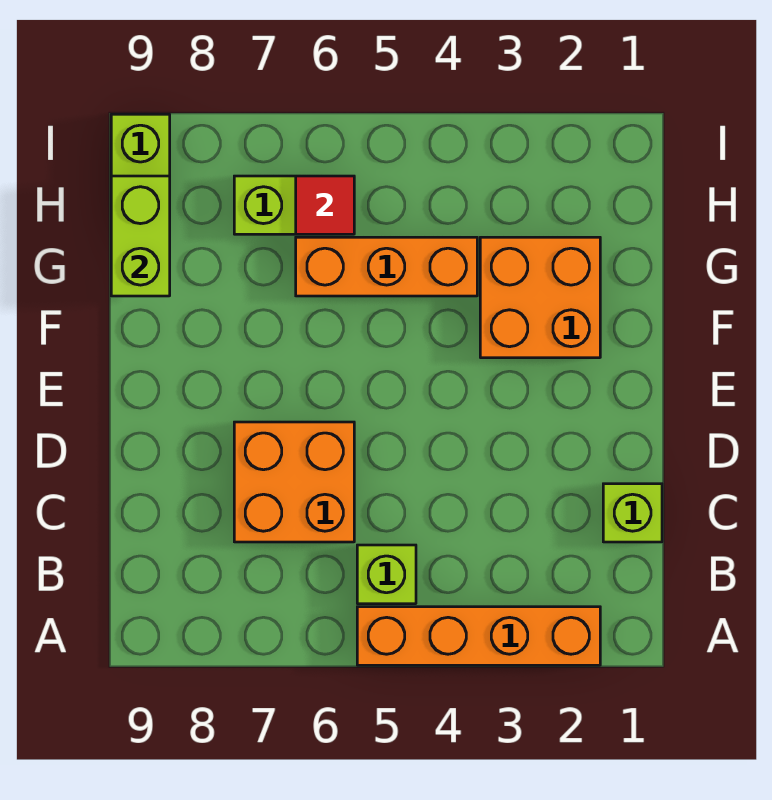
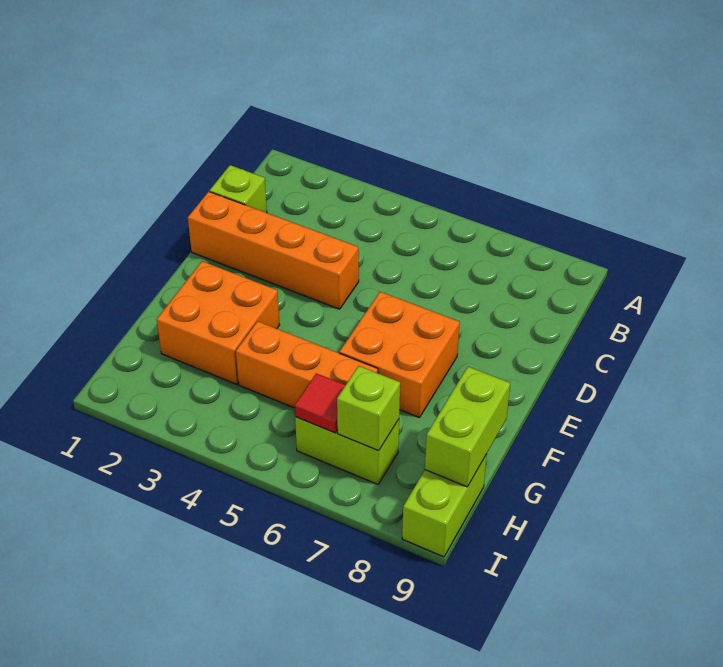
orange 1x4 brick [357,607,600,665] -> orange 1x4 brick moved to [188,191,359,309]
lime 1x1 brick [357,545,416,604] -> lime 1x1 brick moved to [337,366,400,450]
orange 2x2 brick [234,422,354,542] -> orange 2x2 brick moved to [339,292,460,418]

